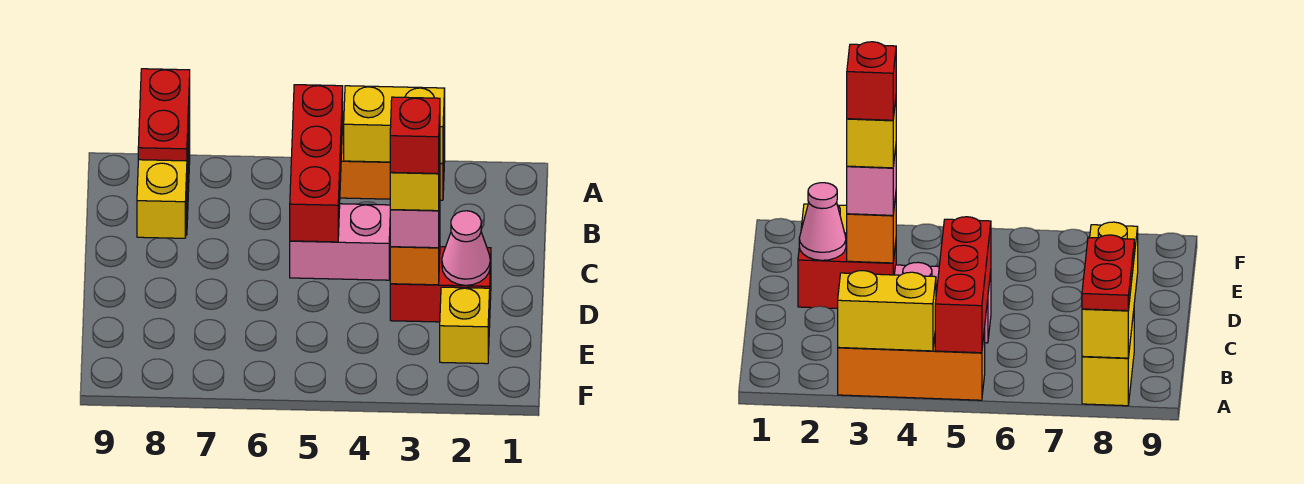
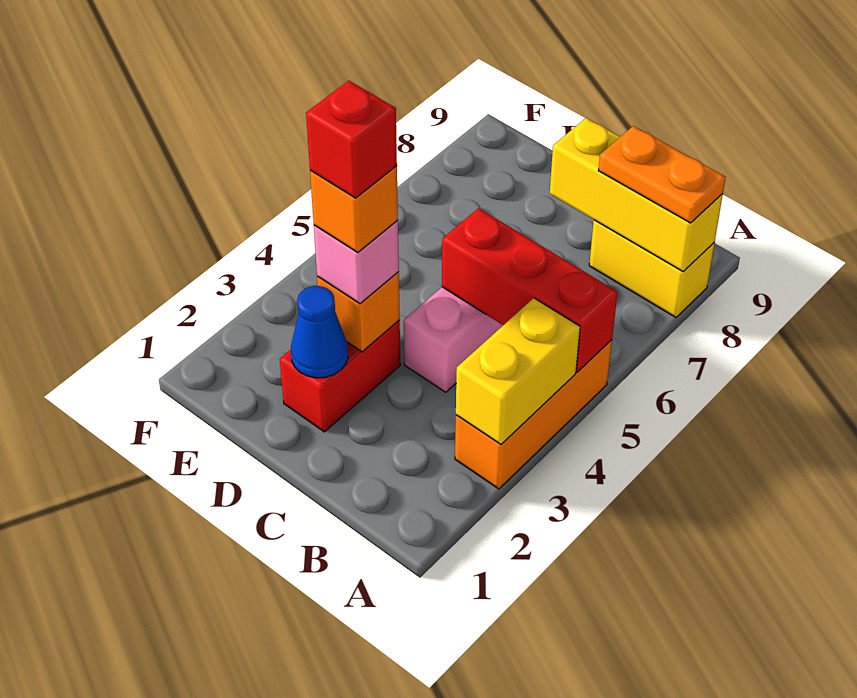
red 1x2 plate [138,69,190,161] -> orange 1x2 plate [598,126,726,223]
pink 1x1 cone [442,211,490,285] -> blue 1x1 cone [291,286,348,378]
yellow 1x1 brick [390,152,440,211] -> orange 1x1 brick [310,166,398,253]
yellow 1x1 brick [440,287,490,364] -> none

